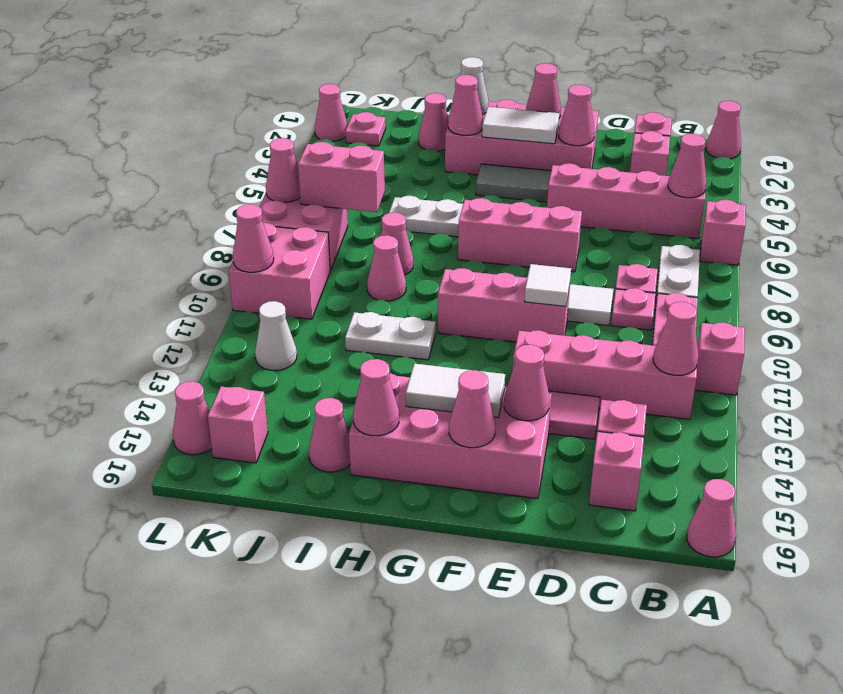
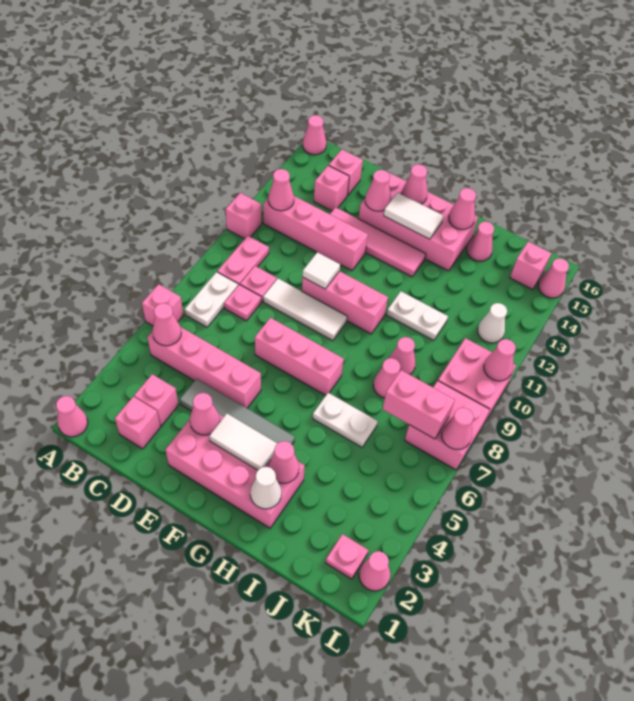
pink 1x1 cone [526,63,561,118] -> none
pink 1x1 cone [418,93,448,151] -> none

